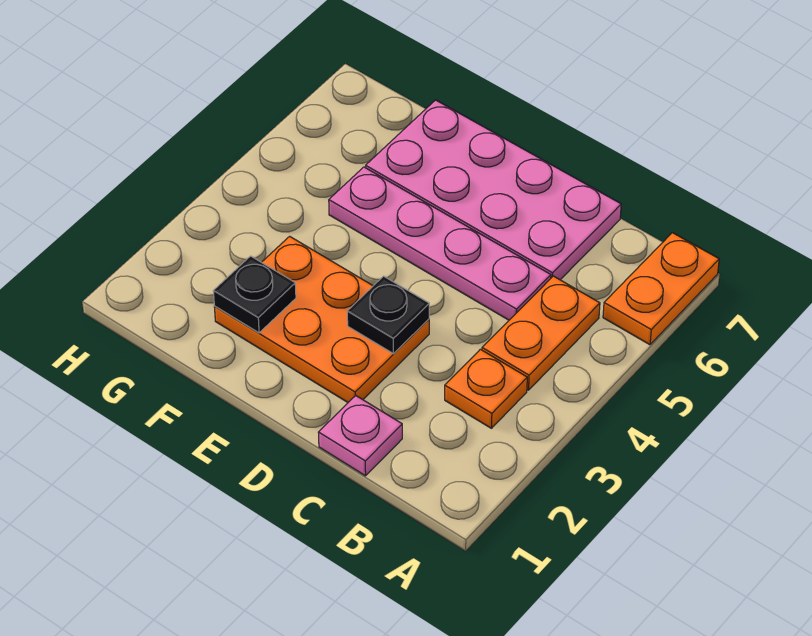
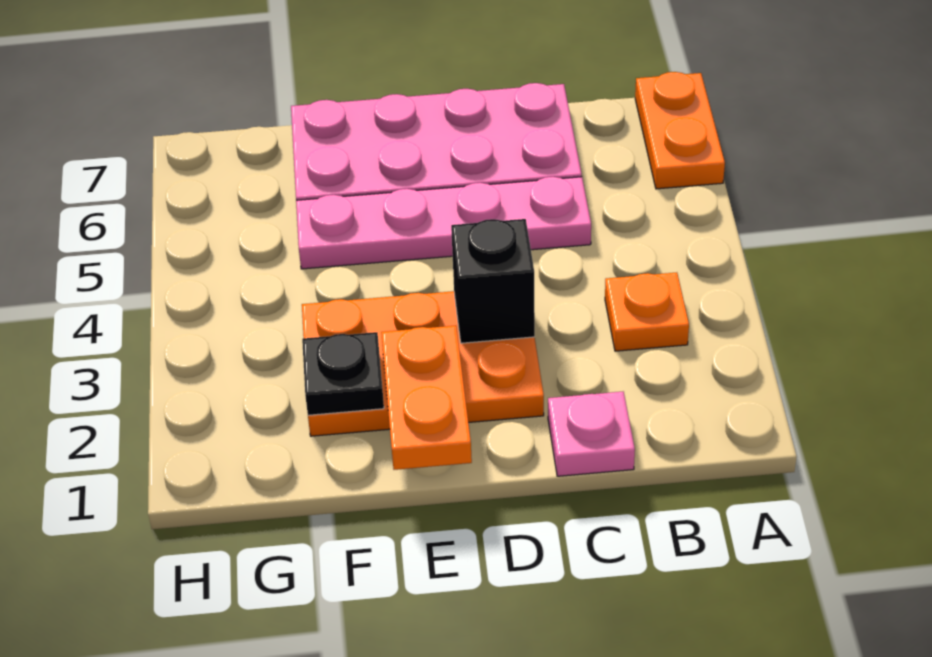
orange 1x2 plate [482,276,600,390] -> orange 1x2 plate moved to [381,325,472,470]
black 1x1 plate [347,276,429,354] -> black 1x1 brick [451,219,535,343]

